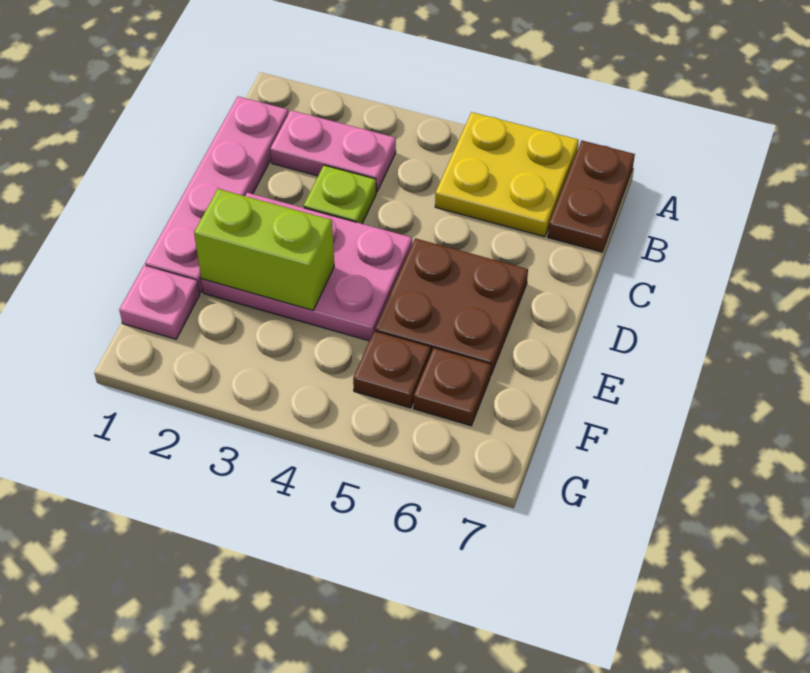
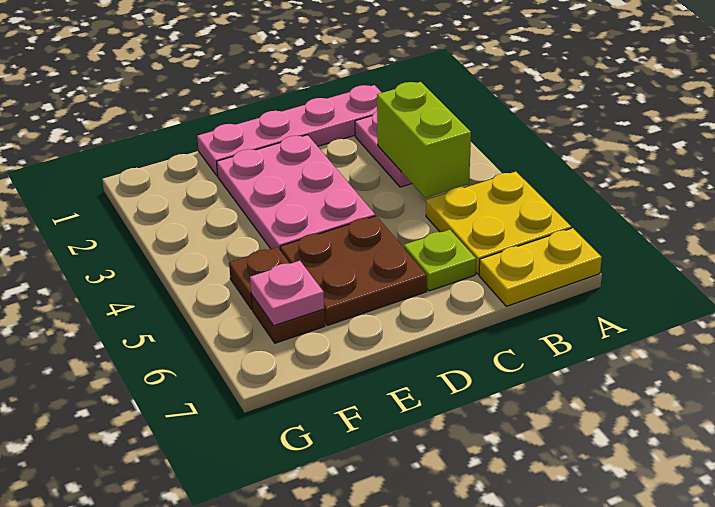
brown 1x2 plate [548,141,635,252] -> yellow 1x2 plate [479,228,602,306]
lime 1x1 plate [303,165,376,224] -> lime 1x1 plate moved to [404,230,476,291]
lime 1x2 brick [194,189,334,310] -> lime 1x2 brick moved to [377,82,471,198]
pink 1x1 plate [119,265,200,339] -> pink 1x1 plate moved to [250,261,324,326]

